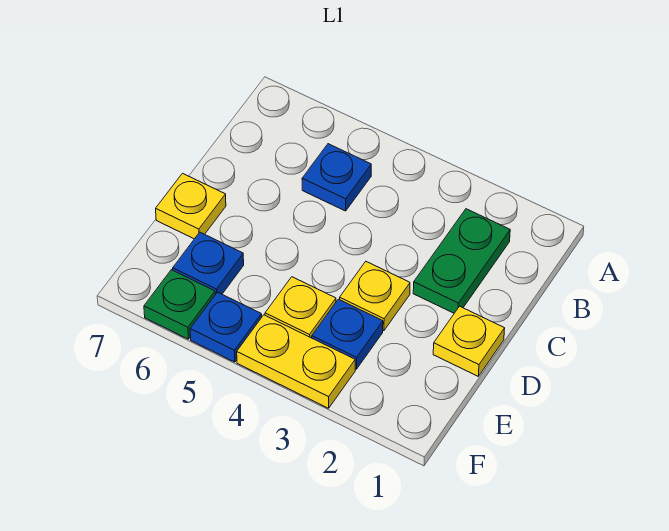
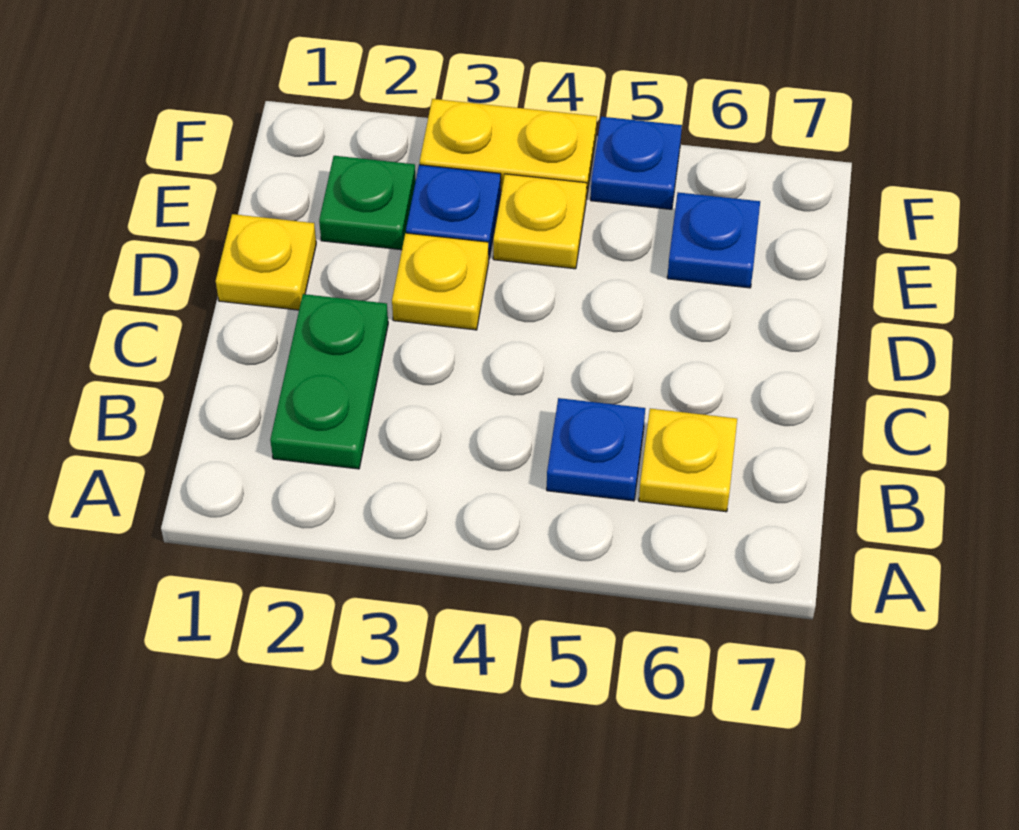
yellow 1x1 plate [156,173,226,239] -> yellow 1x1 plate moved to [639,409,737,512]
green 1x1 plate [144,270,215,339] -> green 1x1 plate moved to [319,156,416,250]

